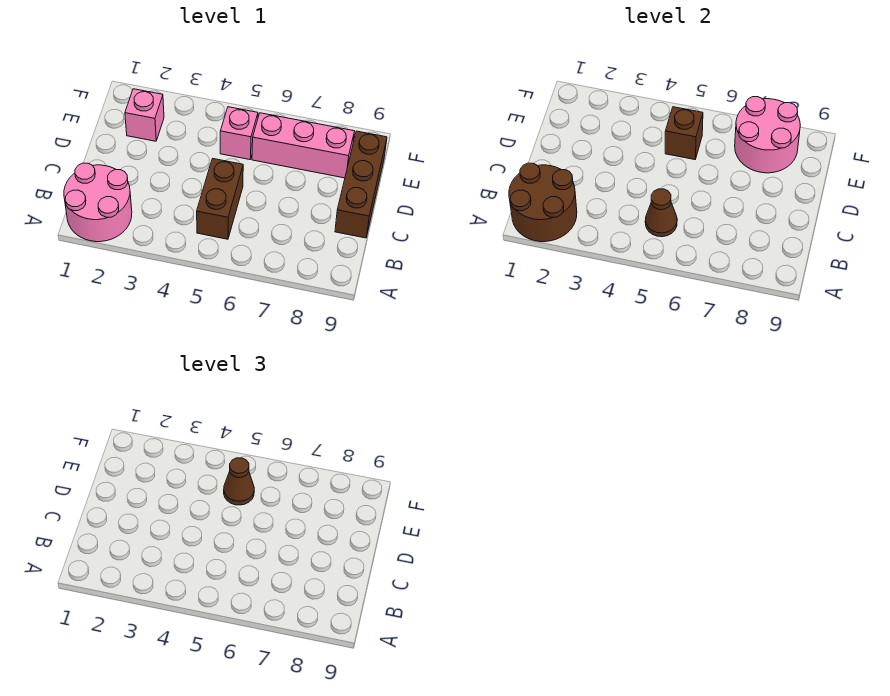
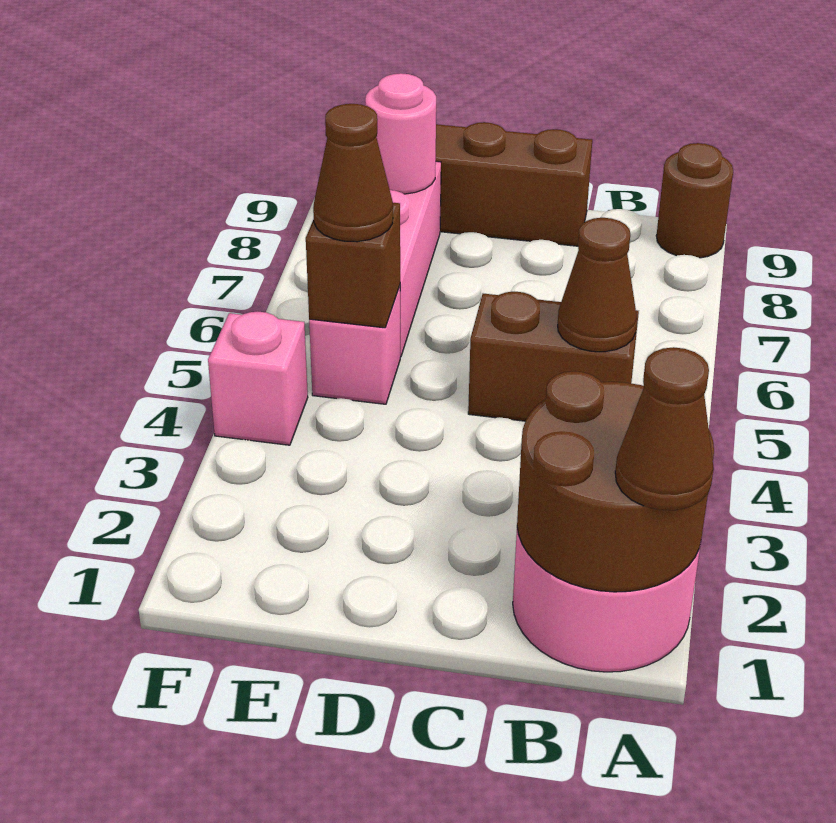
none -> brown 1x1 cone [615,347,714,510]
none -> brown 1x1 round brick [656,143,733,258]
pink 1x1 brick [125,89,164,141] -> pink 1x1 brick moved to [208,312,308,445]
pink 2x2 round brick [735,97,800,173] -> pink 1x1 round brick [365,73,436,194]

